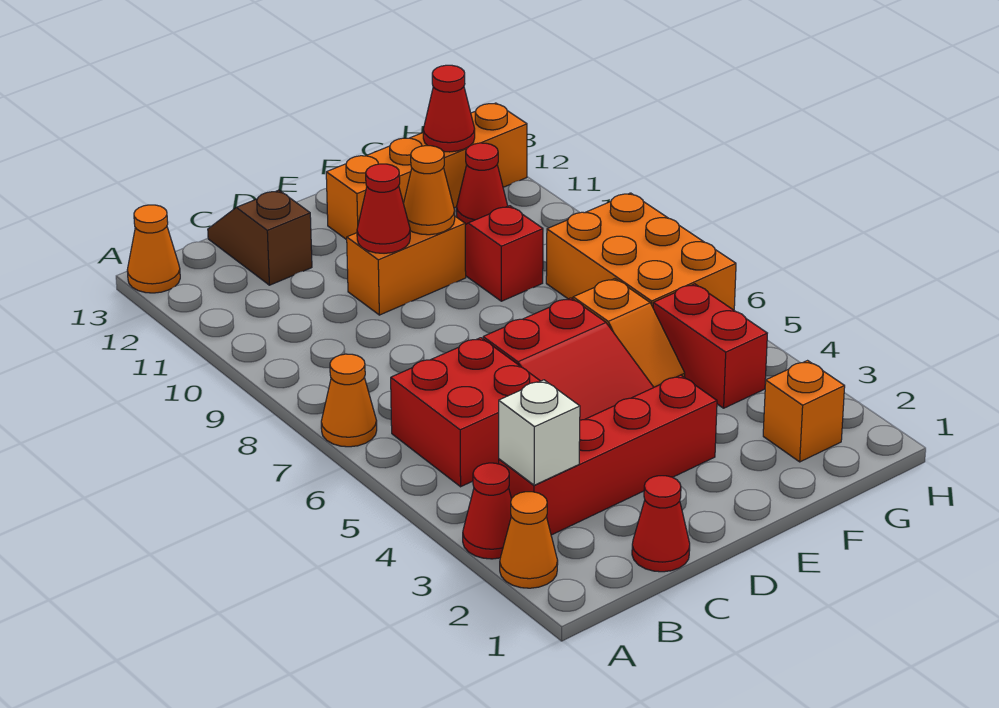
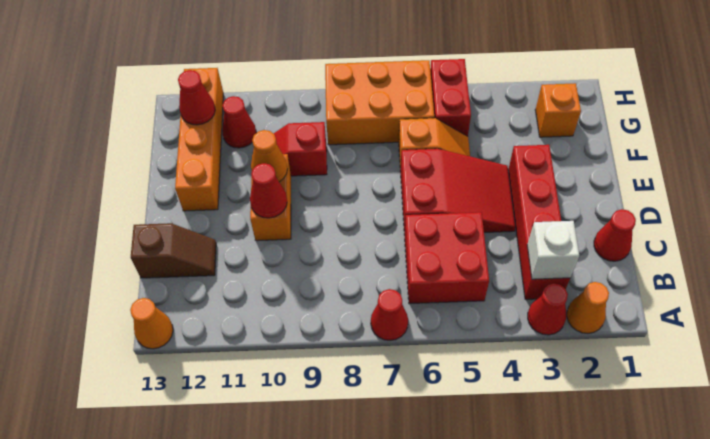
orange 1x1 cone [321,354,377,447] -> red 1x1 cone [371,289,408,340]
brown 1x2 slope [208,190,312,285] -> brown 1x2 slope turned to [131,223,216,278]
red 1x2 brick [653,284,767,408] -> red 1x2 brick turned to [430,59,471,136]

